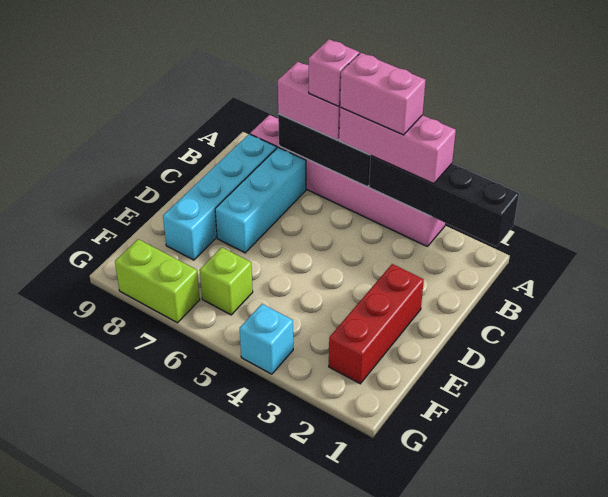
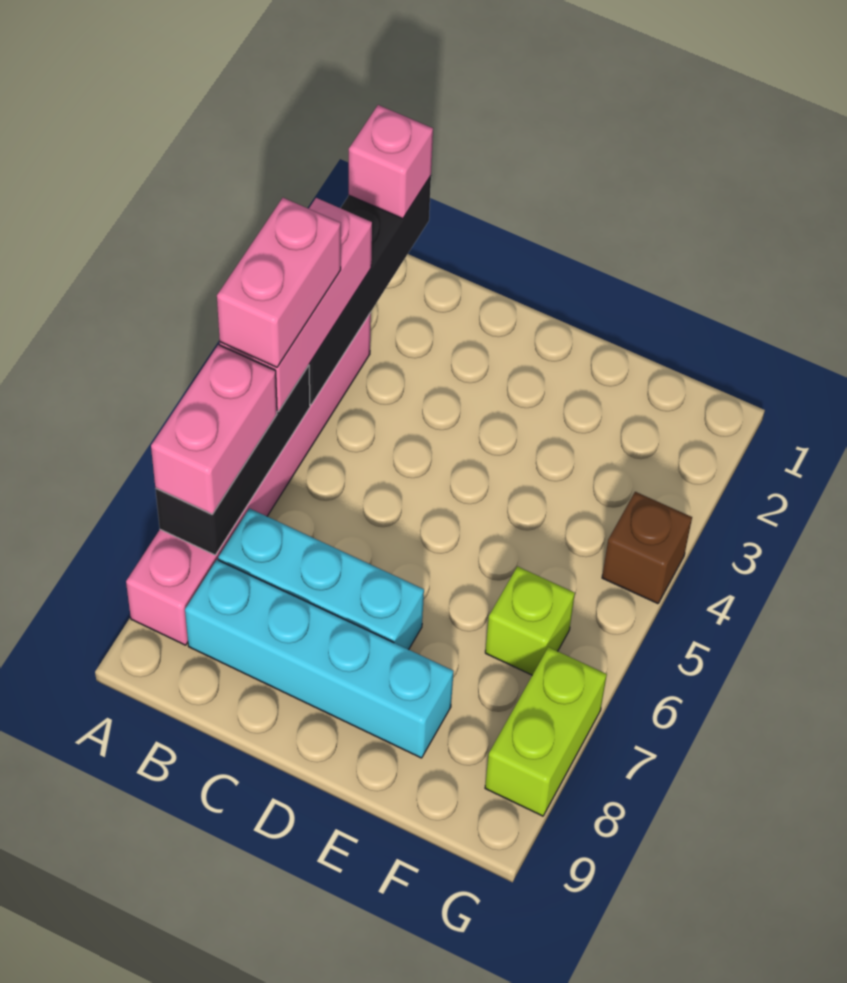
pink 1x1 brick [309,39,359,106] -> pink 1x1 brick moved to [349,105,433,219]
red 1x3 brick [329,264,424,384] -> none
cyan 1x1 brick [240,304,293,374] -> brown 1x1 brick [602,492,692,604]

